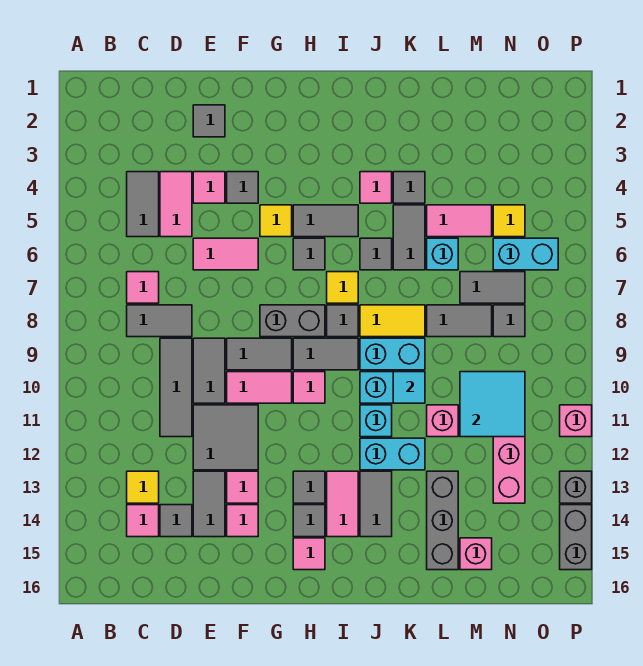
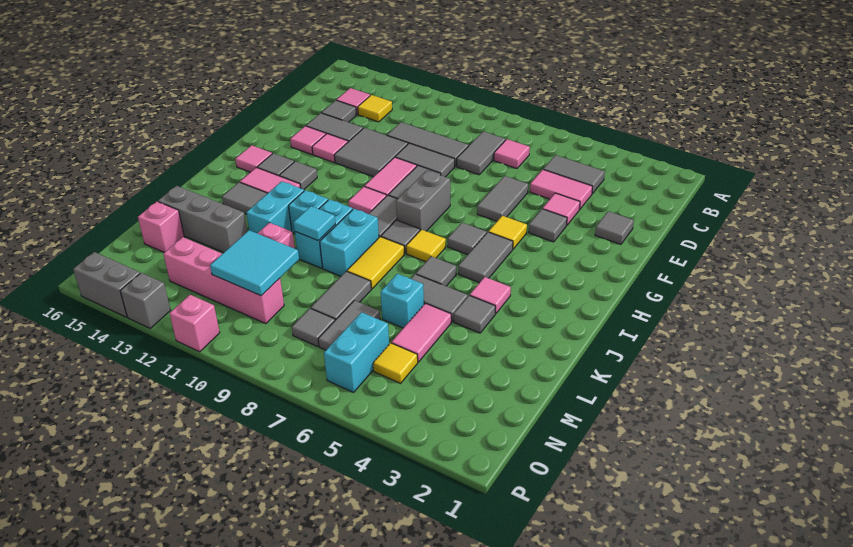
pink 1x2 tile [193,238,258,270] -> grey 1x2 tile [477,176,528,221]

